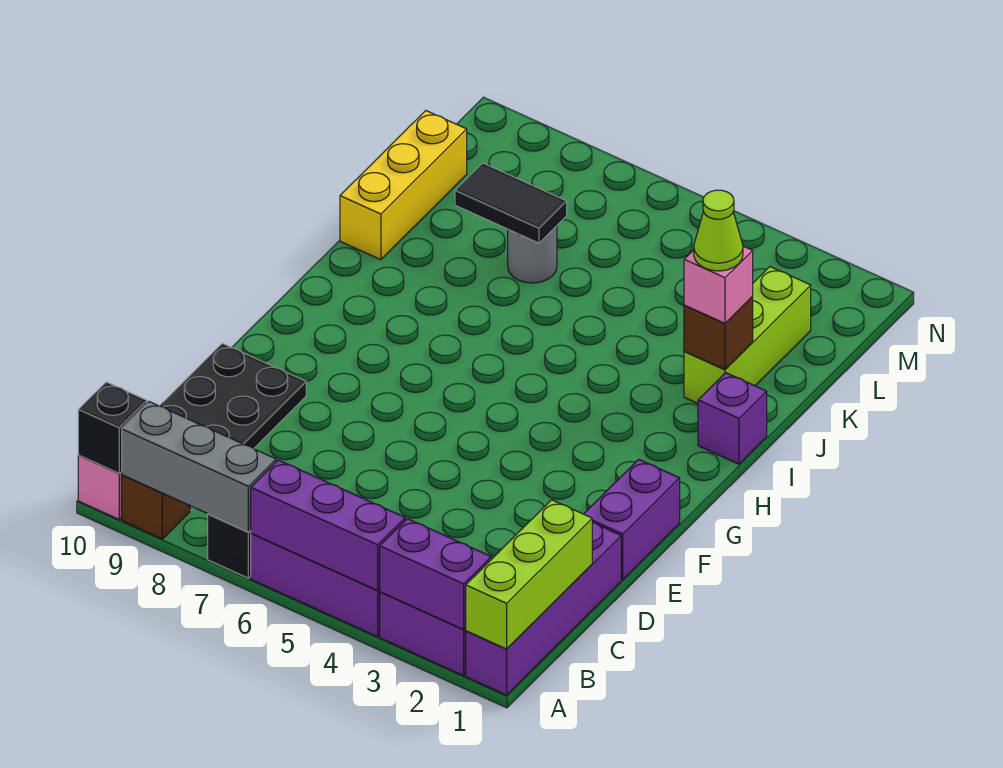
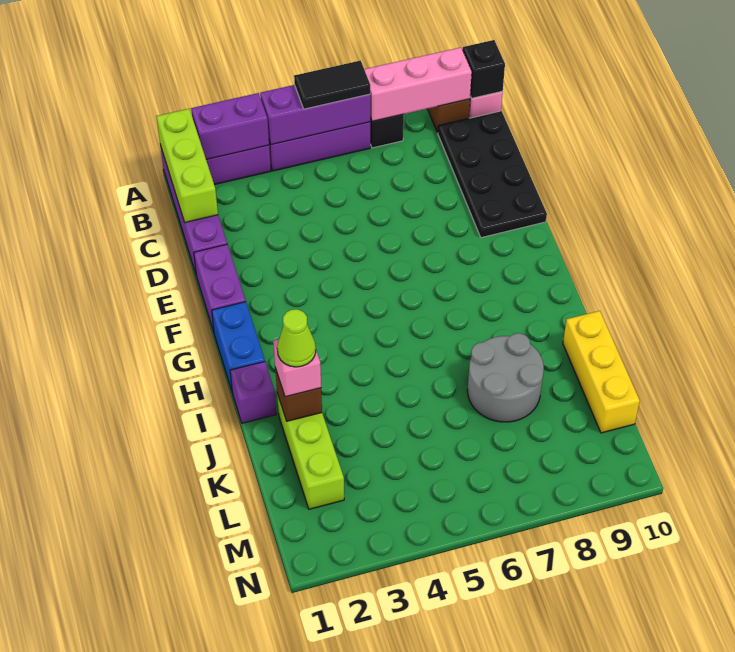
grey 1x3 brick [122,402,276,532] -> pink 1x3 brick [364,47,472,121]
none -> blue 1x2 brick [212,302,265,390]
grey 1x1 round brick [508,226,557,283] -> grey 2x2 round brick [467,333,544,422]
black 1x2 tile [455,163,567,243] -> black 1x2 tile moved to [294,61,370,109]

